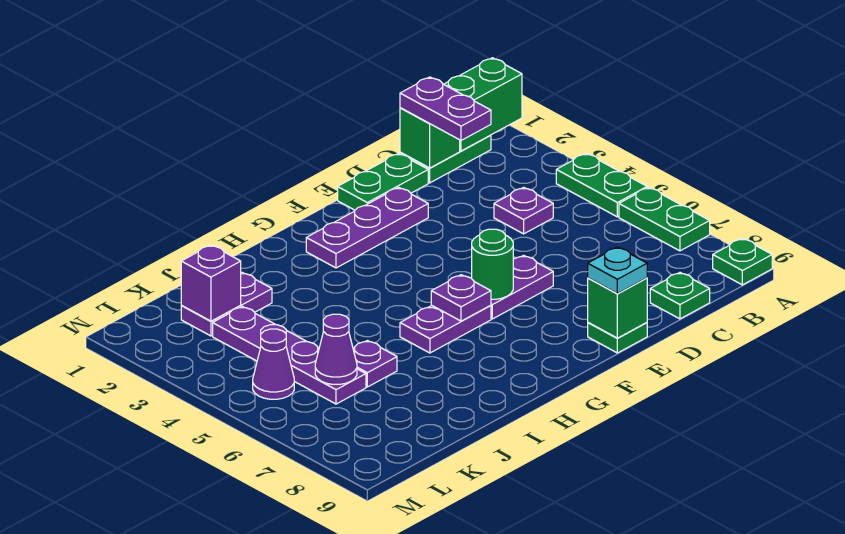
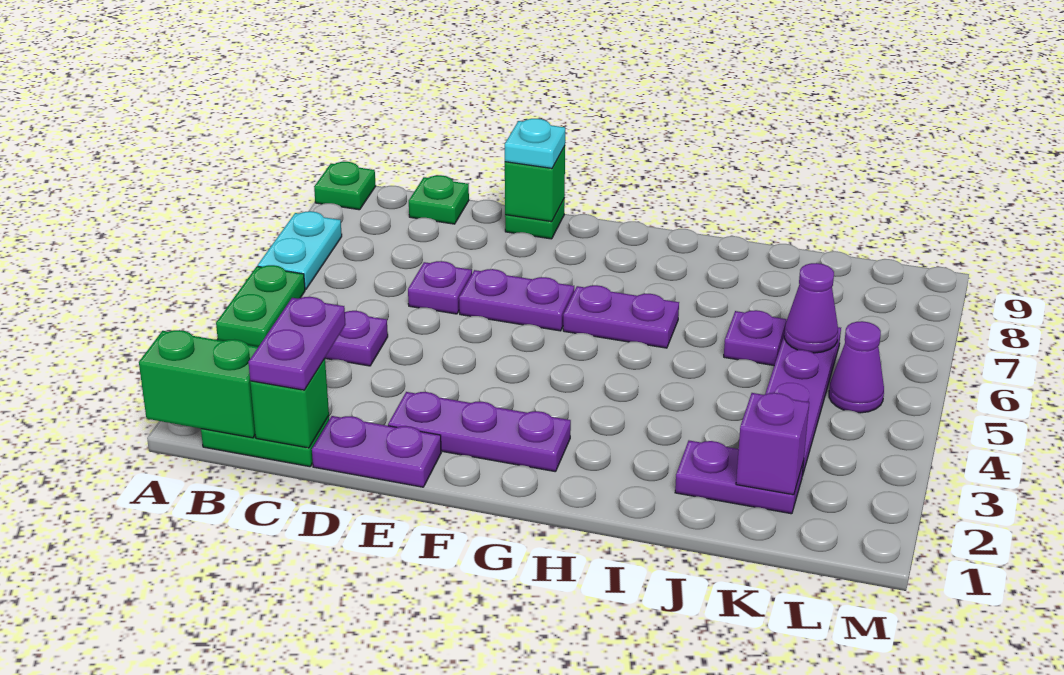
green 1x2 plate [619,187,710,251] -> cyan 1x2 plate [258,211,342,290]
green 1x2 plate [338,153,428,210] -> purple 1x2 plate [312,416,441,487]
green 1x1 round brick [472,229,513,299] -> none
purple 1x1 plate [431,275,491,321] -> purple 1x1 plate moved to [408,261,472,314]

